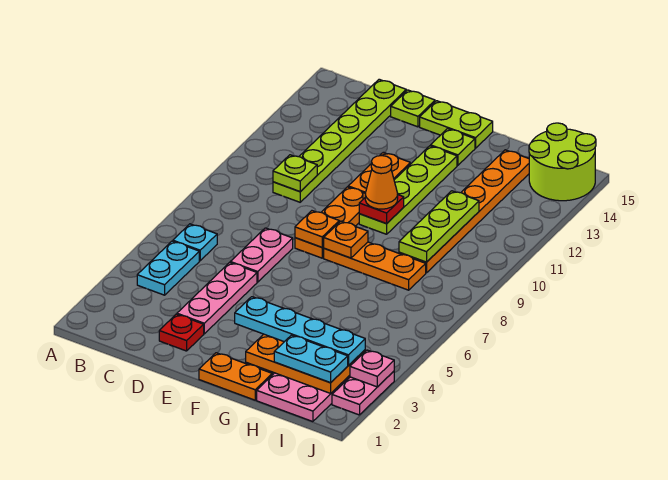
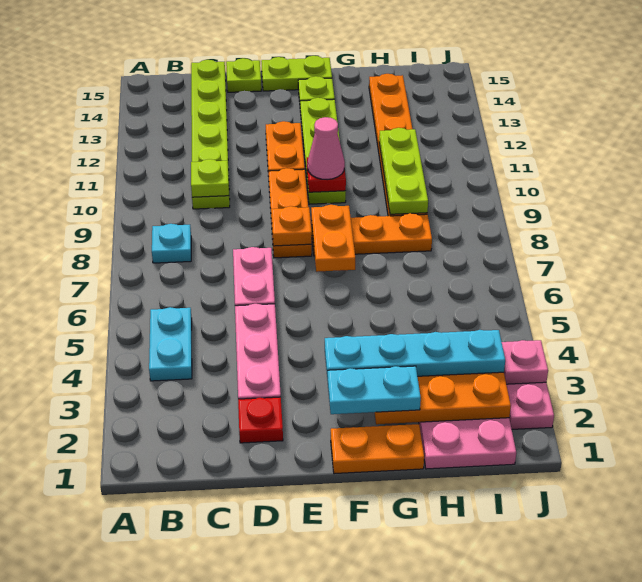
cyan 1x1 plate [173,224,217,261] -> cyan 1x1 plate moved to [152,224,191,263]
orange 1x1 plate [323,221,368,258] -> orange 1x2 plate [311,205,355,272]
orange 1x1 cone [365,156,398,209] -> pink 1x1 cone [308,117,345,180]
cyan 1x2 plate [274,335,348,383] -> cyan 1x2 plate moved to [328,366,421,414]
lime 2x2 round brick [529,123,596,201] -> none

